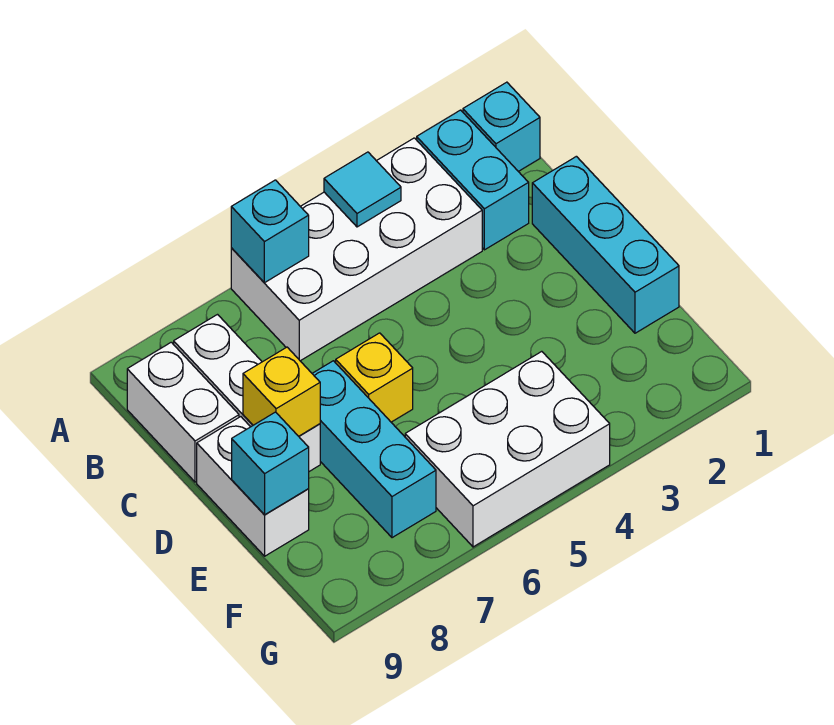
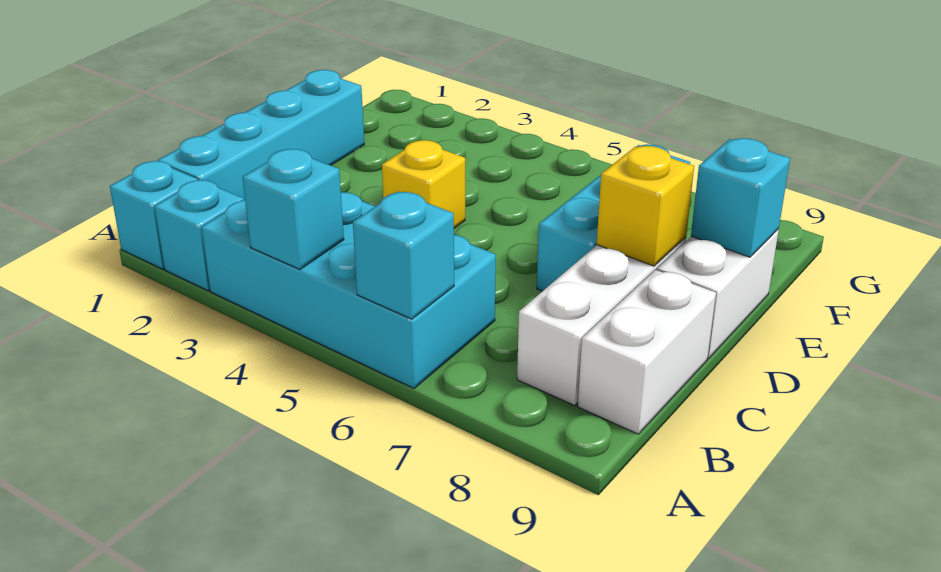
cyan 1x2 brick [417,110,529,250] -> cyan 1x1 brick [155,180,244,291]
white 2x4 brick [231,138,482,361] -> cyan 2x4 brick [202,192,496,388]
cyan 1x1 tile [324,152,401,227] -> cyan 1x1 brick [243,149,344,269]
cyan 1x3 brick [532,156,679,333] -> cyan 1x4 brick [158,70,364,200]
yellow 1x1 brick [336,333,413,422] -> yellow 1x1 brick moved to [382,140,465,228]
white 2x3 brick [405,351,610,547] -> none

